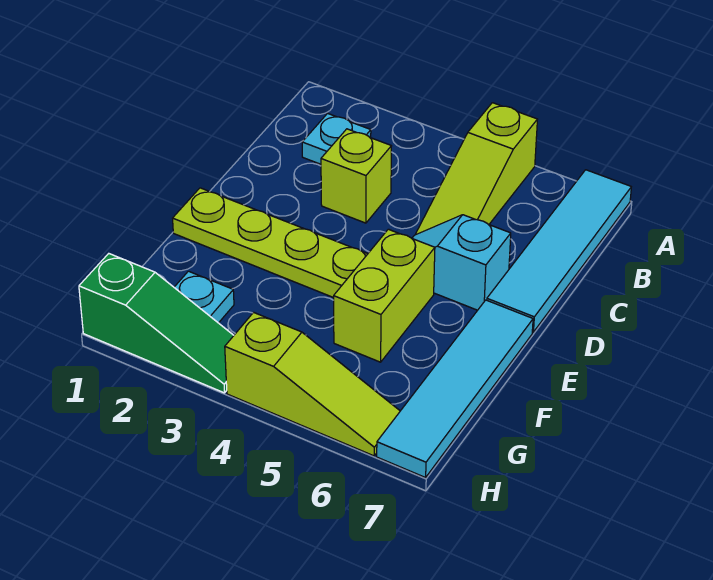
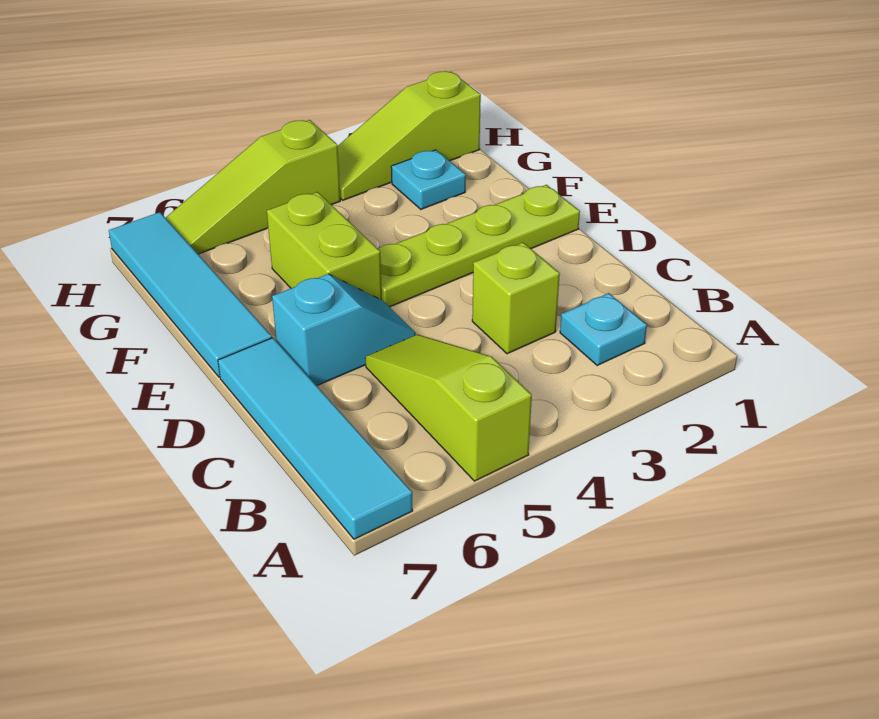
green 1x3 slope [79,254,234,393] -> lime 1x3 slope [338,71,481,200]

